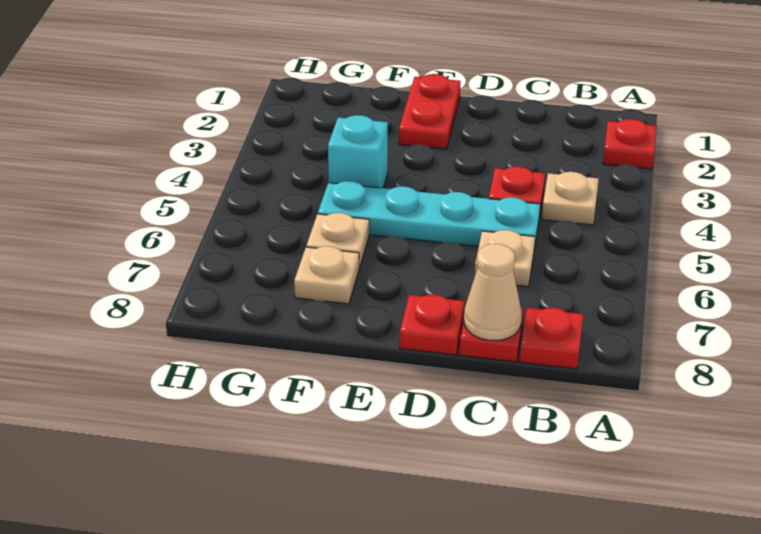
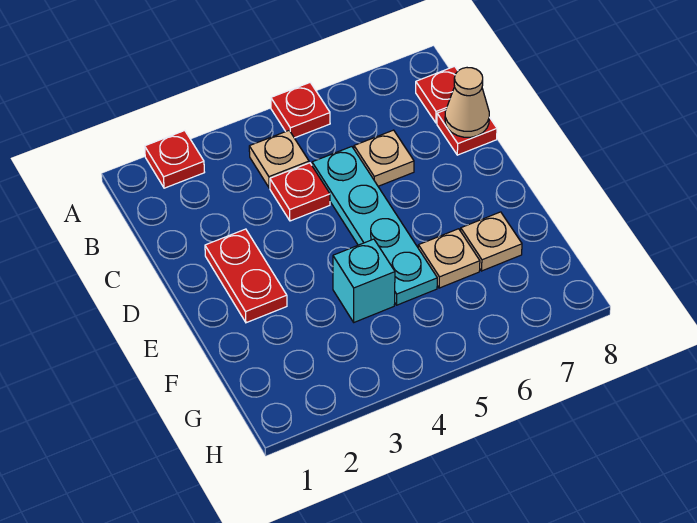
red 1x1 plate [400,295,465,355] -> red 1x1 plate moved to [271,83,330,138]
red 1x2 plate [399,74,460,149] -> red 1x2 plate turned to [205,229,287,323]

